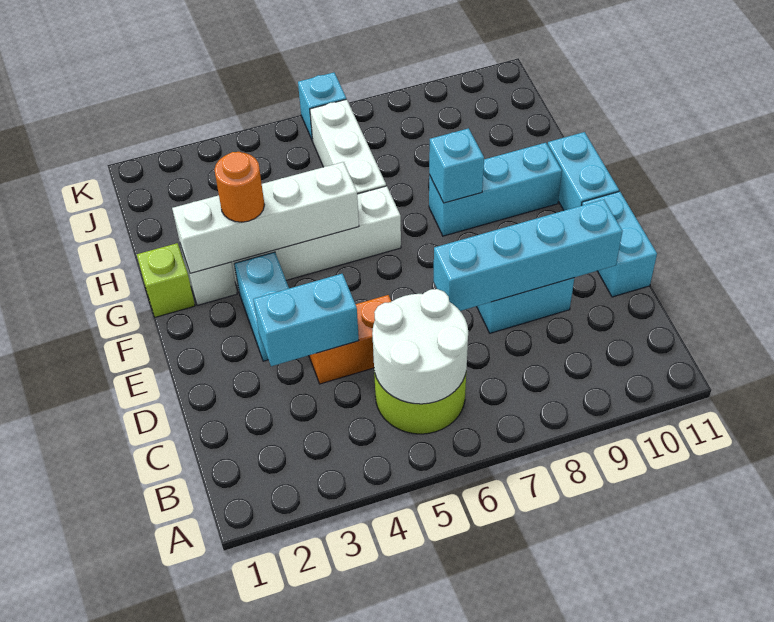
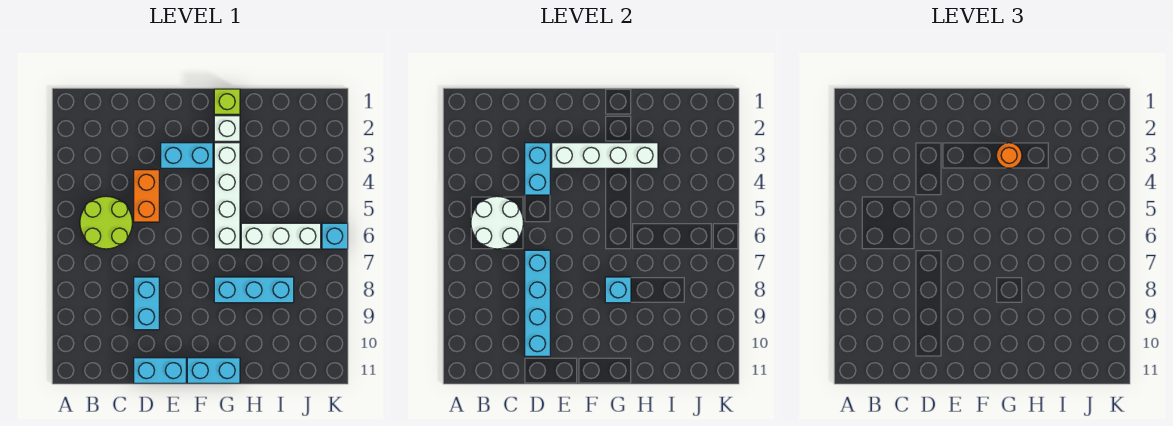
white 1x4 brick [172,162,359,273] -> white 1x4 brick turned to [552,143,658,168]
cyan 1x3 brick [429,143,562,236] -> cyan 1x3 brick turned to [214,277,294,303]

